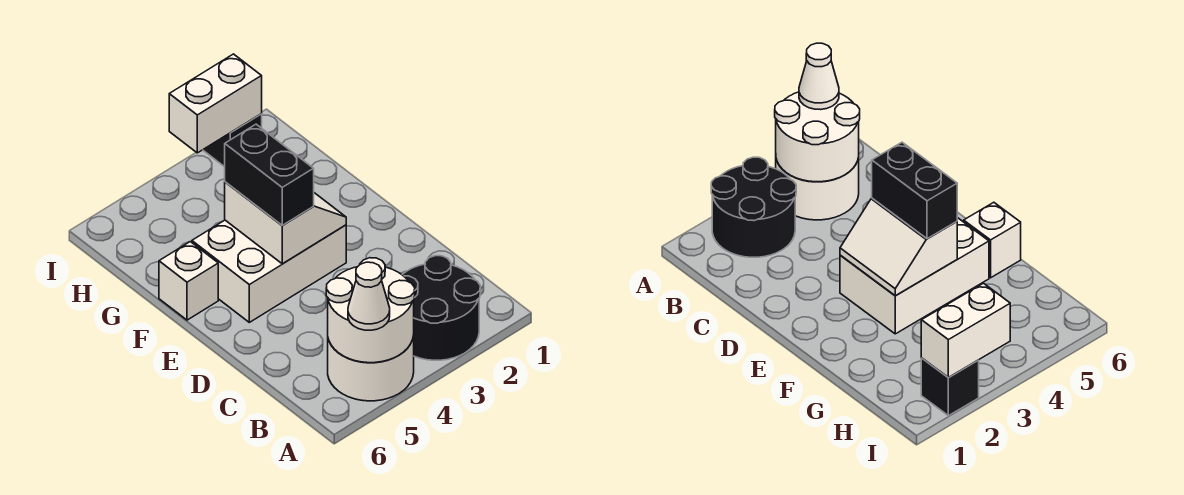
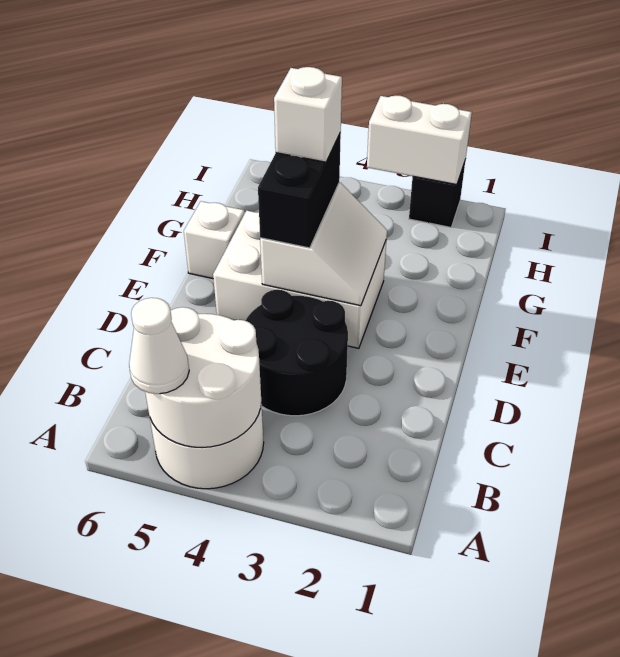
black 2x2 round brick [402,256,480,360] -> black 2x2 round brick moved to [245,290,348,416]
none -> white 1x1 brick [274,67,342,162]

